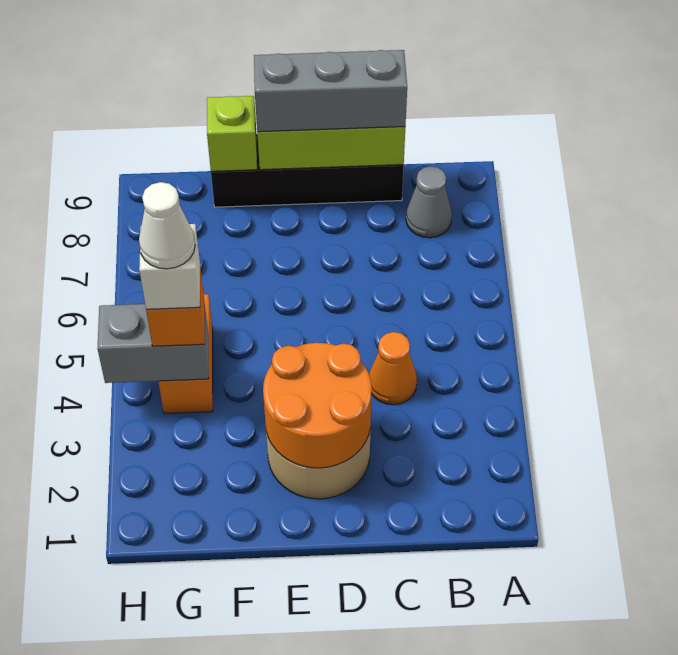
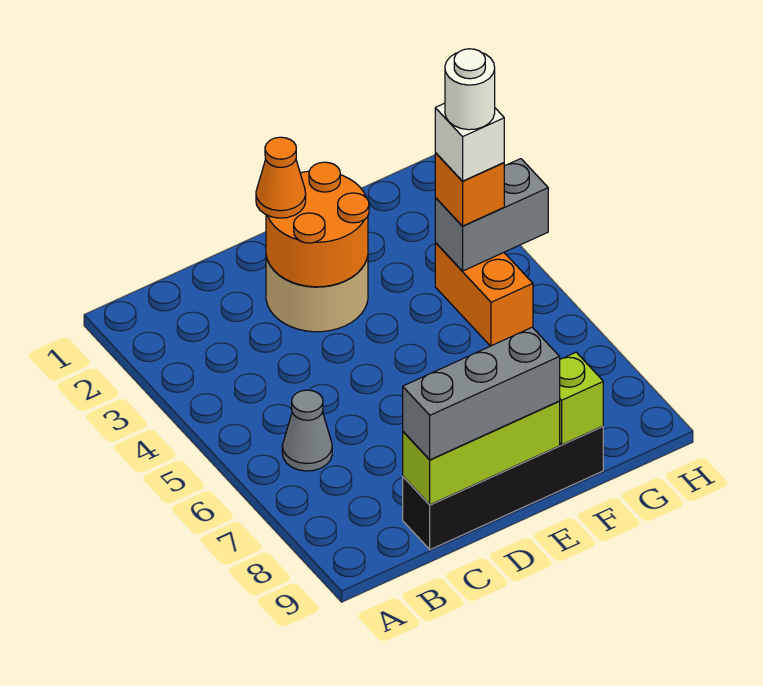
grey 1x1 cone [406,166,452,238] -> grey 1x1 cone moved to [282,390,332,471]
orange 1x1 cone [369,332,417,405] -> orange 1x1 cone moved to [256,137,306,218]
white 1x1 cone [139,182,195,269] -> white 1x1 round brick [445,49,495,130]

